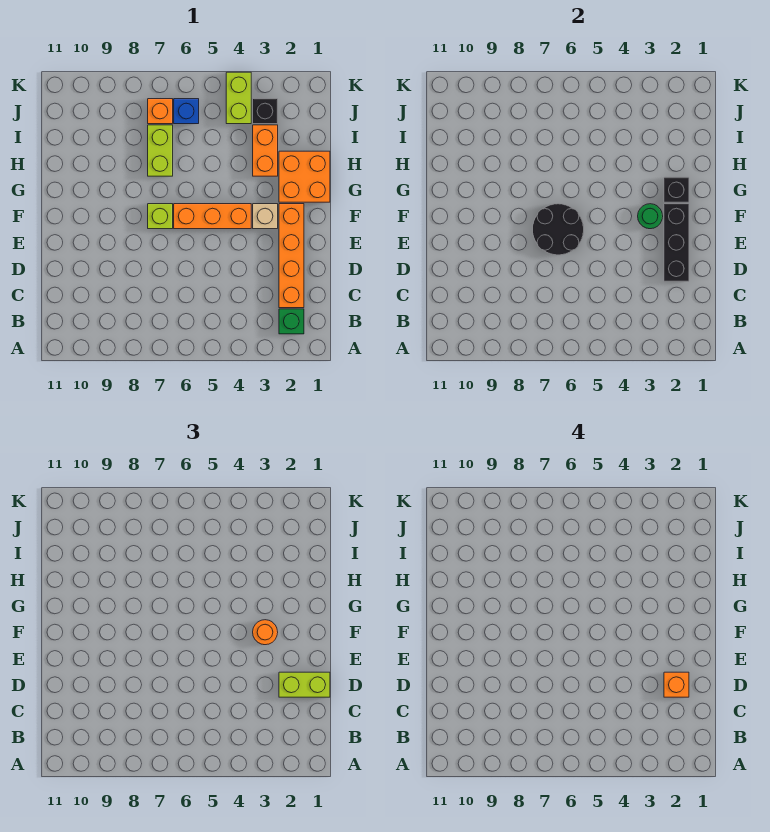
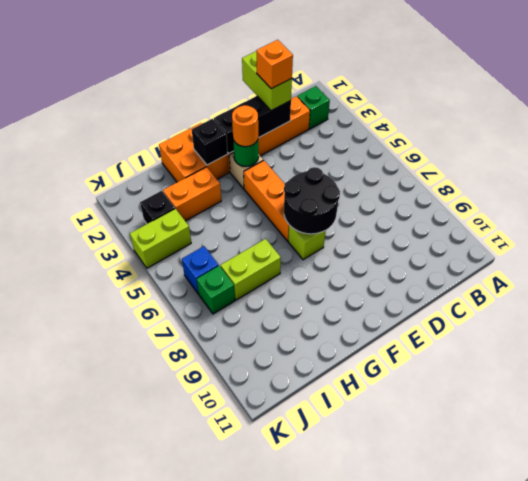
orange 1x1 brick [148,99,173,124] -> green 1x1 brick [197,266,235,314]

